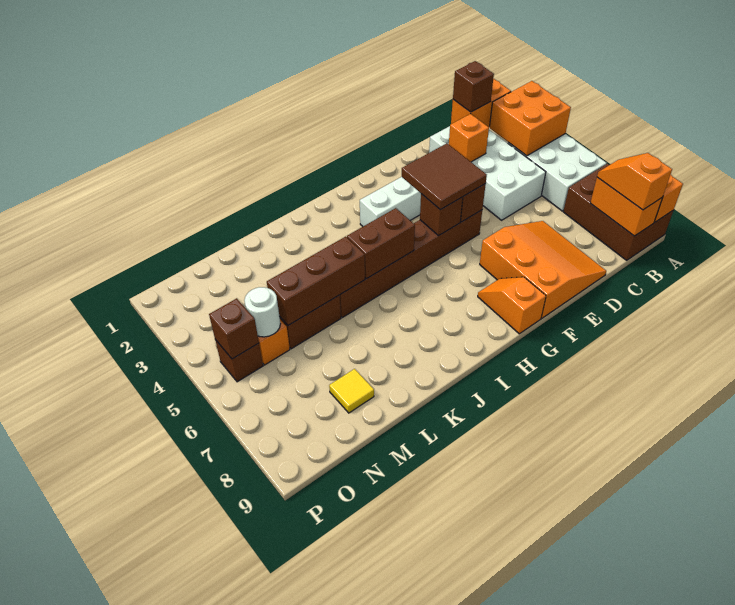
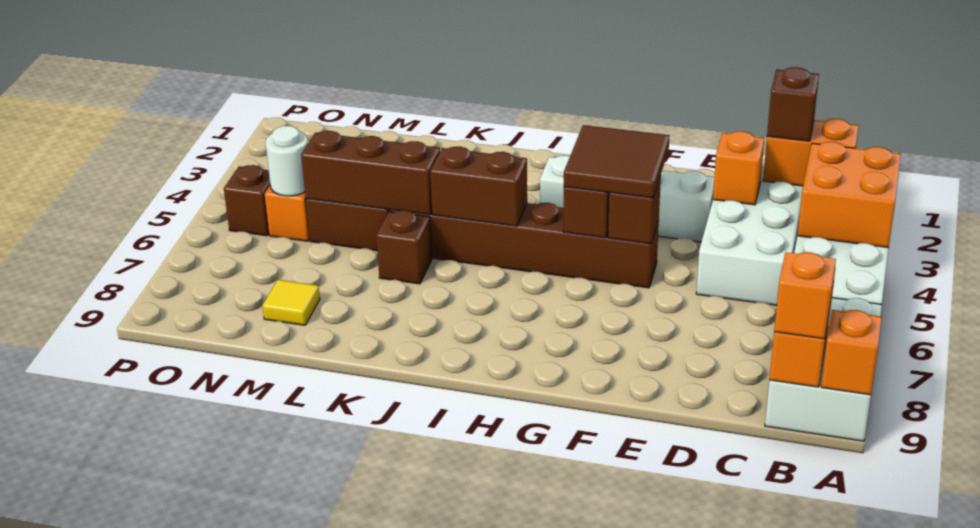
brown 2x3 brick [563,164,674,260] -> white 2x3 brick [765,298,882,441]
orange 3x3 slope [480,221,606,318] -> none
orange 1x2 slope [478,277,546,334] -> none
brown 1x1 brick [209,298,259,359] -> brown 1x1 brick moved to [376,210,432,284]

